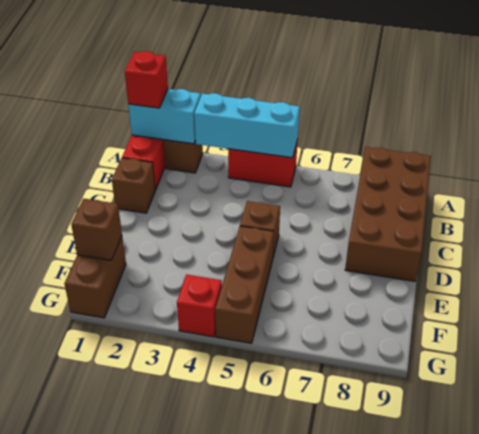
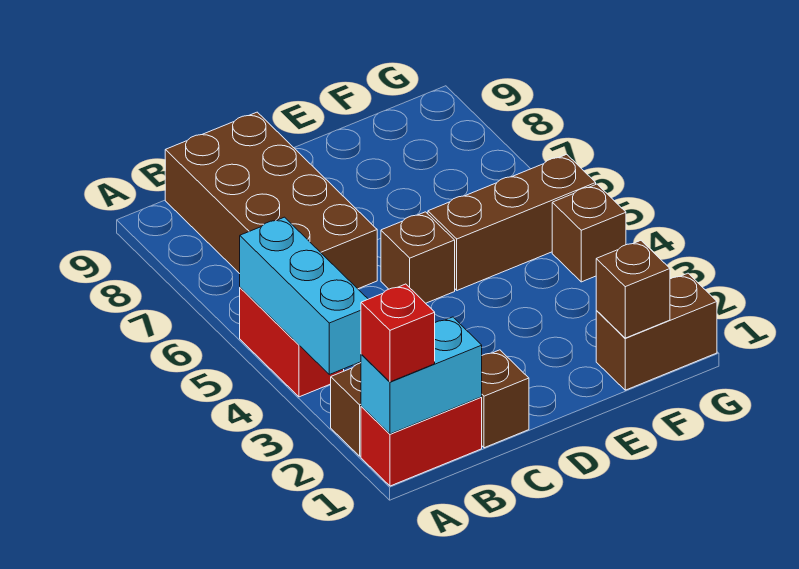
cyan 1x2 brick [128,89,201,144] -> cyan 1x2 brick turned to [361,317,482,434]
brown 2x4 brick [345,147,431,281] -> brown 2x4 brick turned to [165,112,377,289]
red 1x1 brick [177,274,222,337] -> brown 1x1 brick [552,184,626,282]

